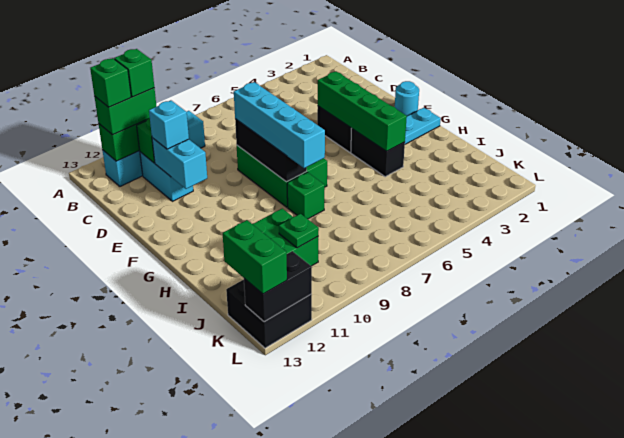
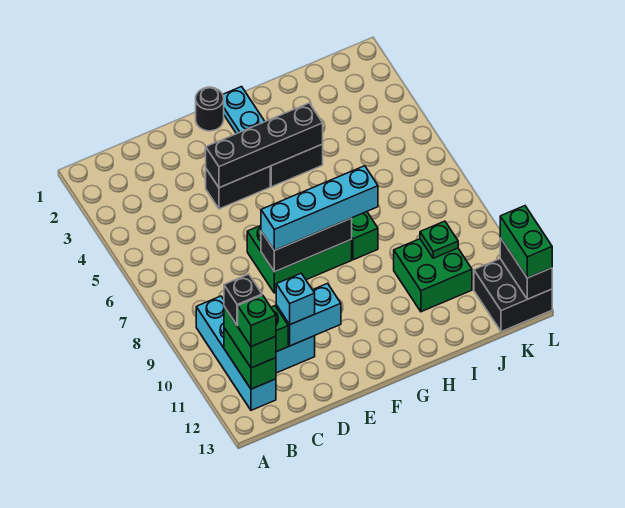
green 1x1 brick [114,49,154,97] -> black 1x1 brick [224,274,262,326]
green 1x4 brick [318,71,407,151] -> black 1x4 brick [206,103,323,188]
cyan 1x1 round brick [395,81,419,116] -> black 1x1 round brick [196,87,224,131]
green 1x2 brick [223,220,287,294] -> green 1x2 brick turned to [500,206,552,278]

